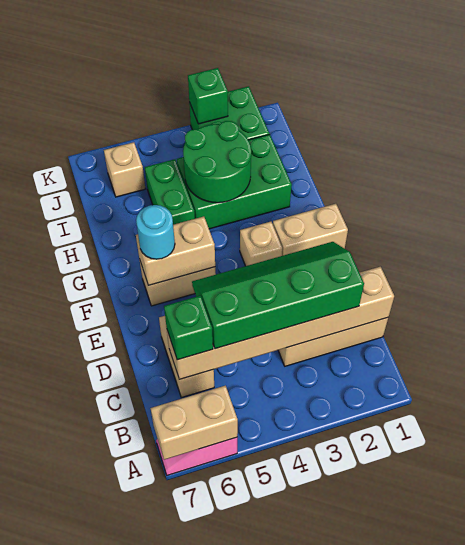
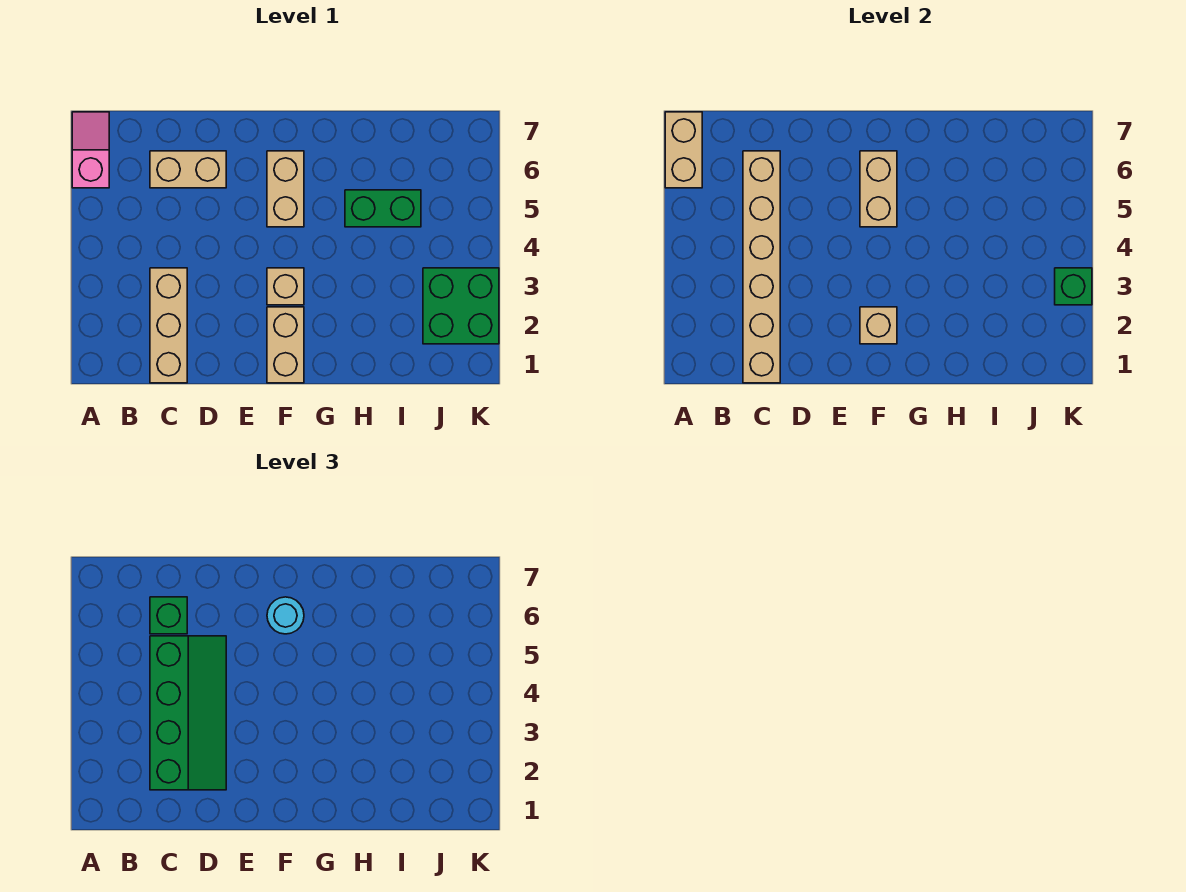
green 2x3 brick [177,134,292,229] -> none
green 2x2 round brick [183,121,251,203] -> none
tan 1x1 brick [104,142,145,197] -> tan 1x1 brick moved to [860,307,897,344]

